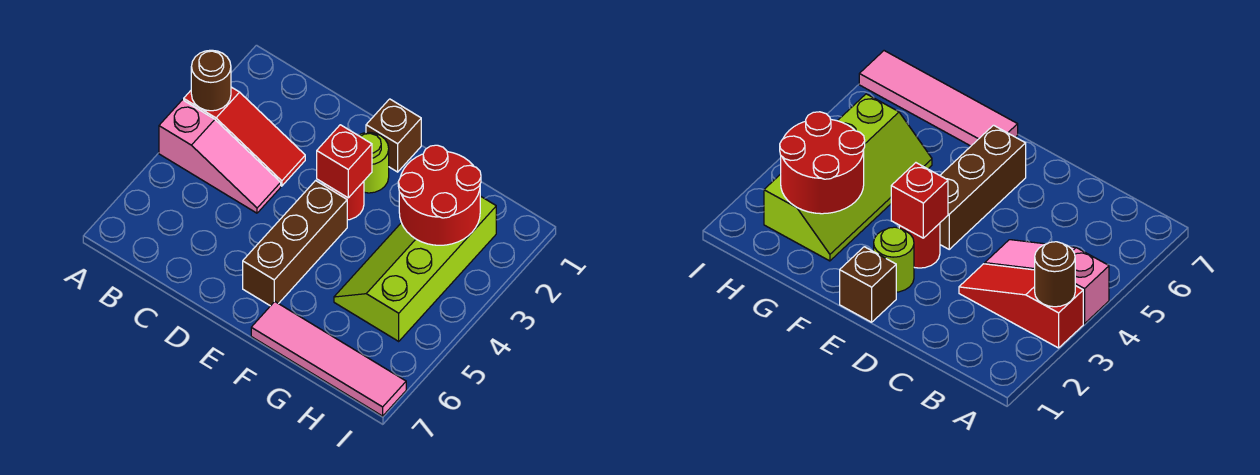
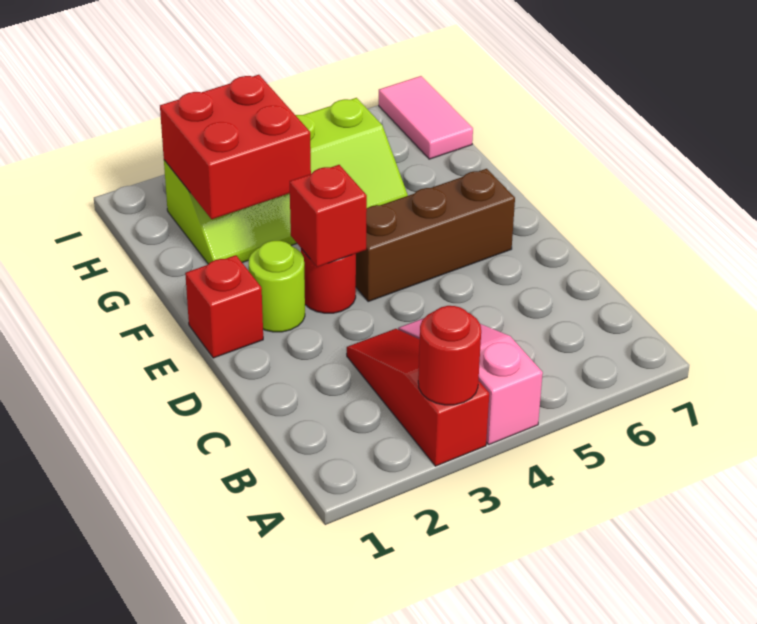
brown 1x1 round brick [191,50,231,111] -> red 1x1 round brick [418,306,481,405]
brown 1x1 brick [366,99,421,172] -> red 1x1 brick [185,255,263,358]
pink 1x4 tile [251,302,406,416] -> pink 1x2 tile [379,76,473,159]
red 2x2 round brick [398,145,481,245] -> red 2x2 brick [160,75,311,219]

